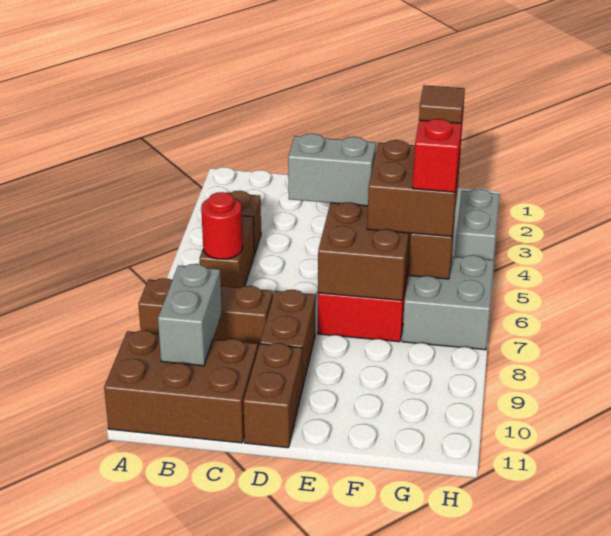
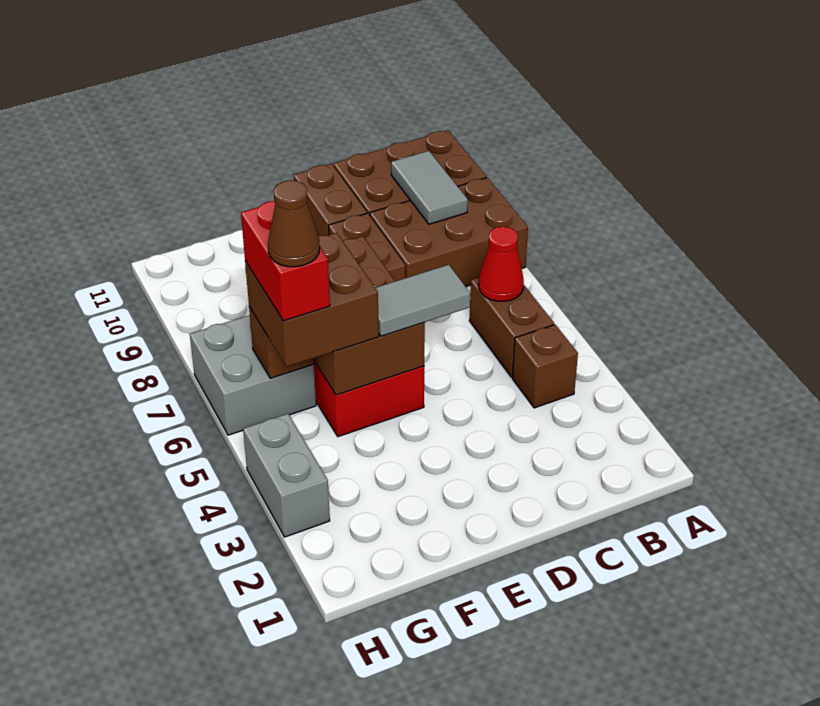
brown 1x3 brick [139,278,273,348] -> brown 2x3 brick [370,178,528,287]
red 1x1 round brick [201,192,243,259] -> red 1x1 cone [479,227,524,301]
grey 1x2 brick [158,264,222,366] -> grey 1x2 tile [391,151,468,224]
grey 1x2 brick [288,134,376,206] -> grey 1x2 tile [376,265,470,336]
brown 1x1 tile [419,85,465,123] -> brown 1x1 cone [268,180,320,267]

